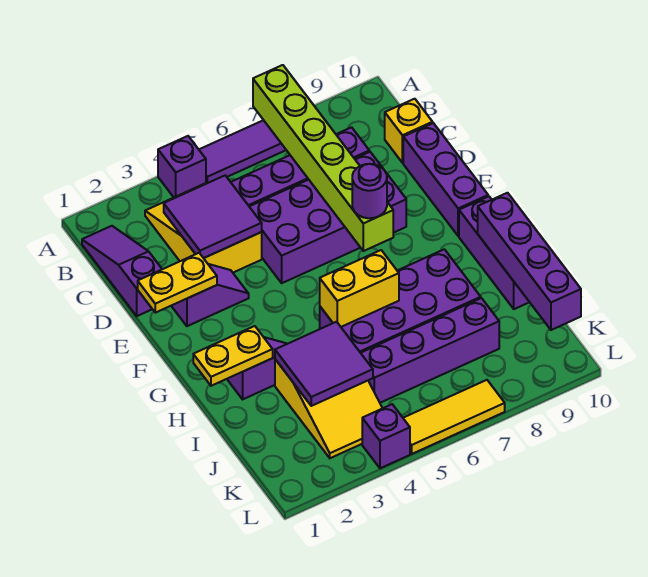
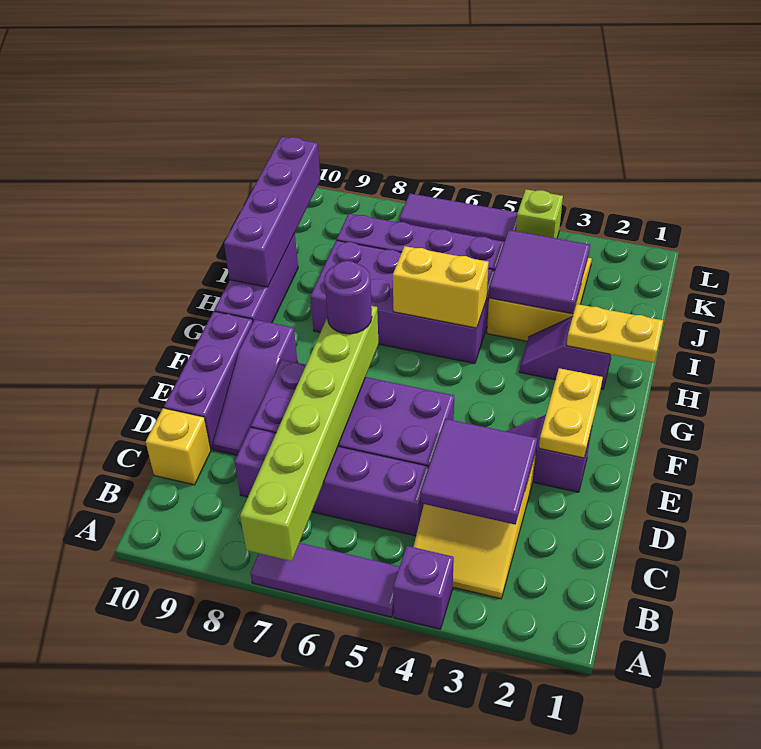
purple 1x3 slope [82,226,162,316] -> purple 1x3 slope moved to [213,320,297,455]
yellow 1x2 plate [138,253,217,313] -> yellow 1x2 plate turned to [539,368,603,458]
purple 1x1 brick [362,404,410,468] -> lime 1x1 brick [516,189,563,238]
yellow 1x3 tile [403,380,505,454] -> purple 1x3 tile [400,193,518,242]

